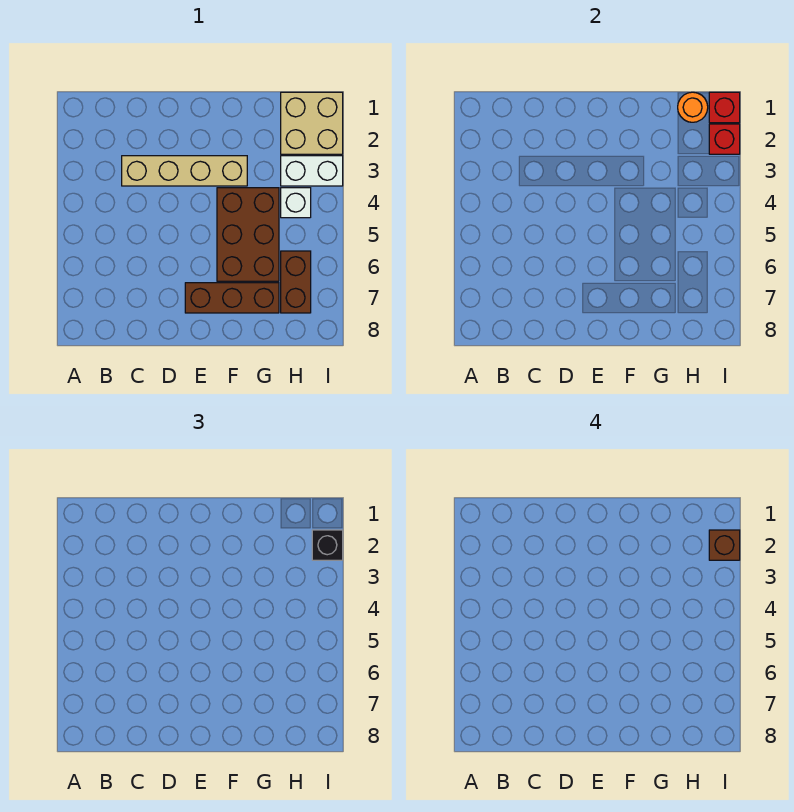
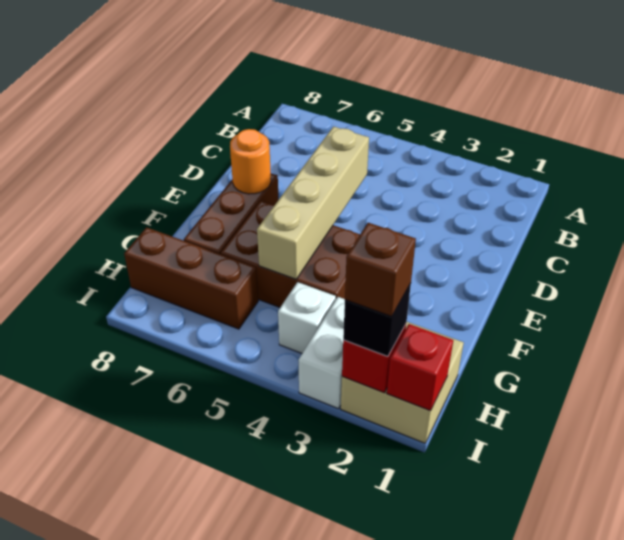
tan 1x4 brick [122,156,247,186] -> tan 1x4 brick moved to [257,127,369,279]
orange 1x1 round brick [678,92,708,122] -> orange 1x1 round brick moved to [230,129,271,194]
brown 1x2 brick [281,251,311,313] -> brown 1x3 brick [124,227,258,329]

